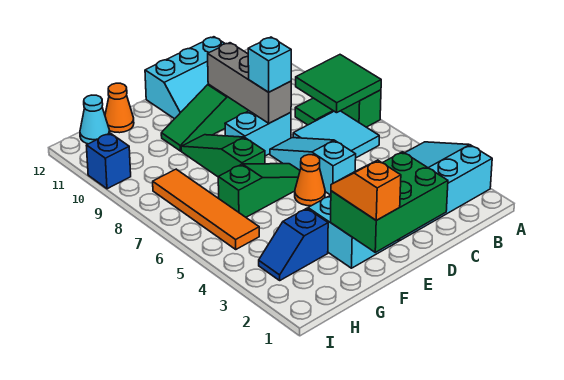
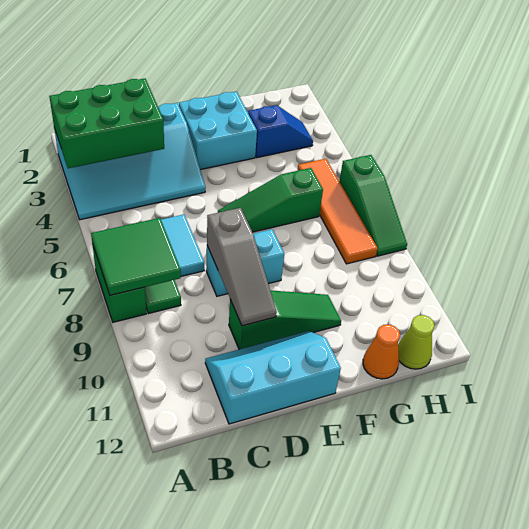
green 2x3 brick [331,152,448,252] -> green 2x3 brick moved to [49,79,164,168]
cyan 1x3 slope [270,138,356,195] -> none
grey 1x3 brick [208,43,291,123] -> grey 1x3 slope [207,208,277,326]
cyan 1x1 brick [248,37,291,92] -> none
orange 1x1 cone [295,155,325,206] -> none
orange 1x2 slope [331,160,401,220] -> none
green 1x3 slope [181,135,265,177] -> green 1x3 slope moved to [339,155,407,256]
cyan 1x1 cone [80,95,110,144] -> lime 1x1 cone [398,315,434,369]
blue 1x1 brick [86,133,131,189] -> none

